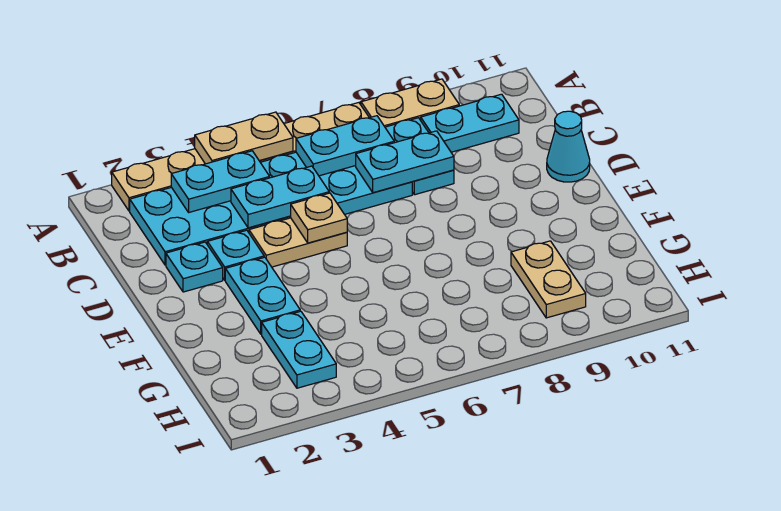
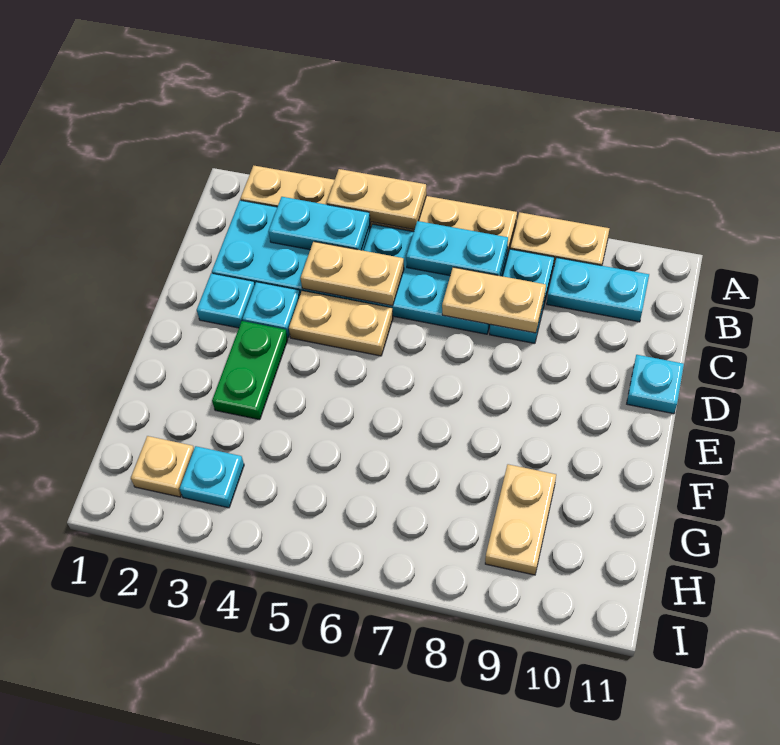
cyan 1x2 plate [231,166,329,228] -> tan 1x2 plate [301,242,404,306]
cyan 1x2 plate [356,131,454,193] -> tan 1x2 plate [442,267,546,333]
tan 1x1 plate [291,193,347,243] -> tan 1x1 plate moved to [131,436,194,497]
cyan 1x1 cone [547,111,590,182] -> cyan 1x1 plate [627,355,684,414]
cyan 1x2 plate [225,257,300,334] -> green 1x2 plate [212,321,288,420]
cyan 1x2 plate [262,311,336,388] -> cyan 1x1 plate [180,446,244,508]

